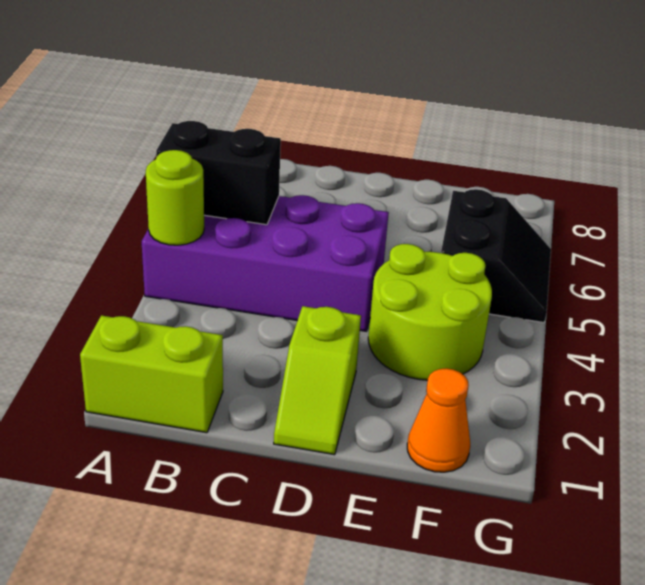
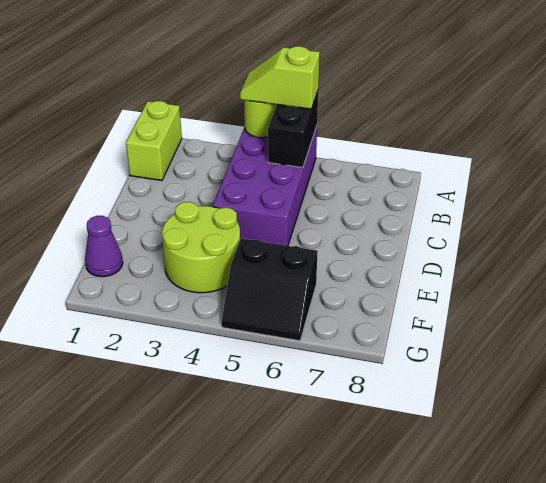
lime 1x2 slope [274,306,361,455] -> lime 1x2 slope moved to [240,46,320,109]
orange 1x1 cone [407,368,470,472] -> purple 1x1 cone [85,216,123,277]

